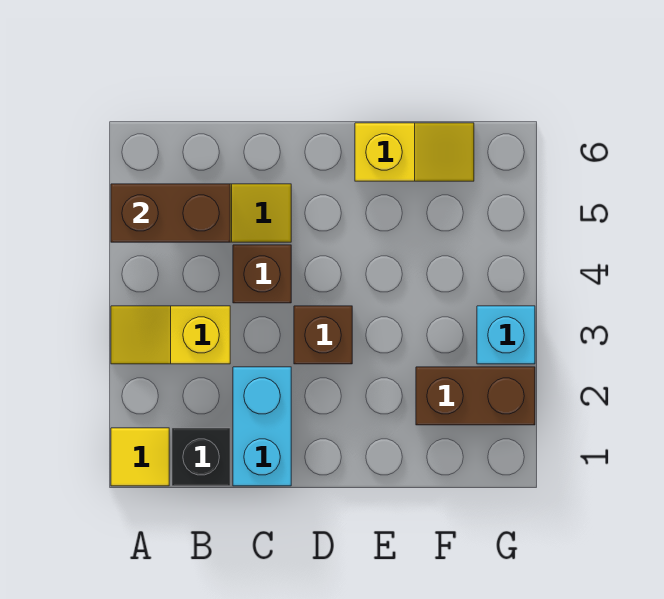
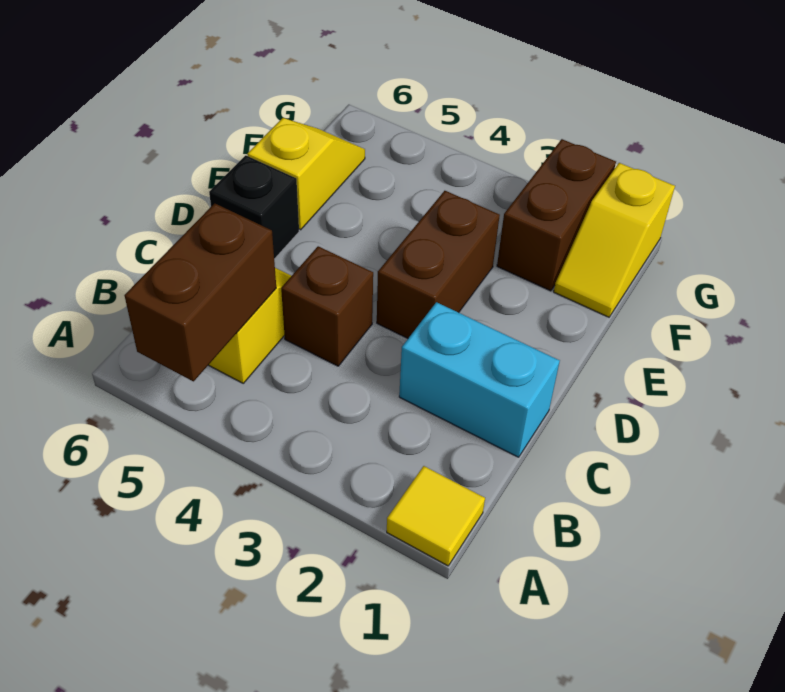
yellow 1x2 slope [111,306,230,364] -> yellow 1x2 slope moved to [554,163,675,317]
black 1x1 brick [172,428,230,486] -> black 1x1 brick moved to [209,155,299,259]
brown 1x1 brick [294,306,352,364] -> brown 1x2 brick [377,191,500,338]
cyan 1x1 brick [477,306,535,364] -> none

